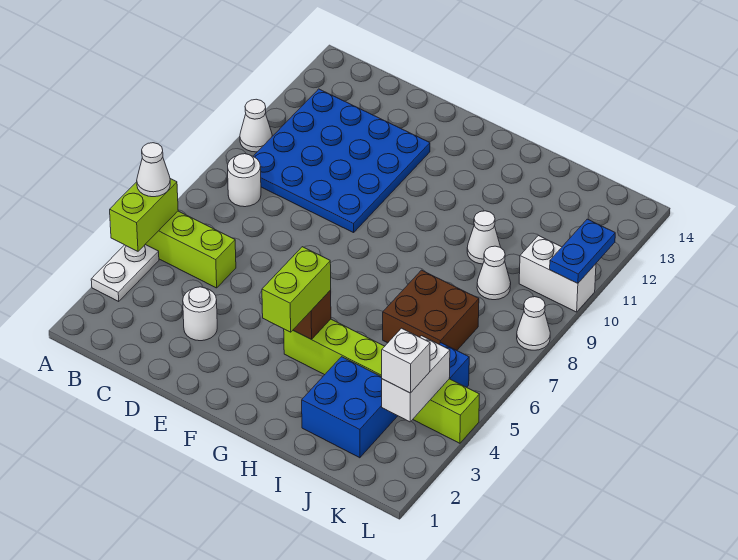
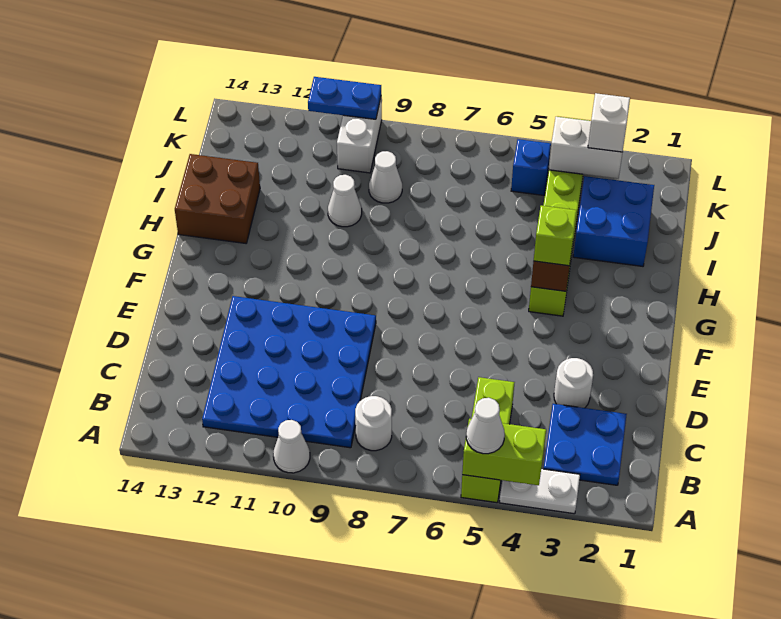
none -> blue 2x2 plate [544,404,627,485]
lime 1x2 brick [262,247,331,332] -> lime 1x1 brick [534,206,577,266]
brown 2x2 brick [383,270,479,350] -> brown 2x2 brick moved to [175,154,260,243]
white 1x1 cone [517,297,550,350] -> none

